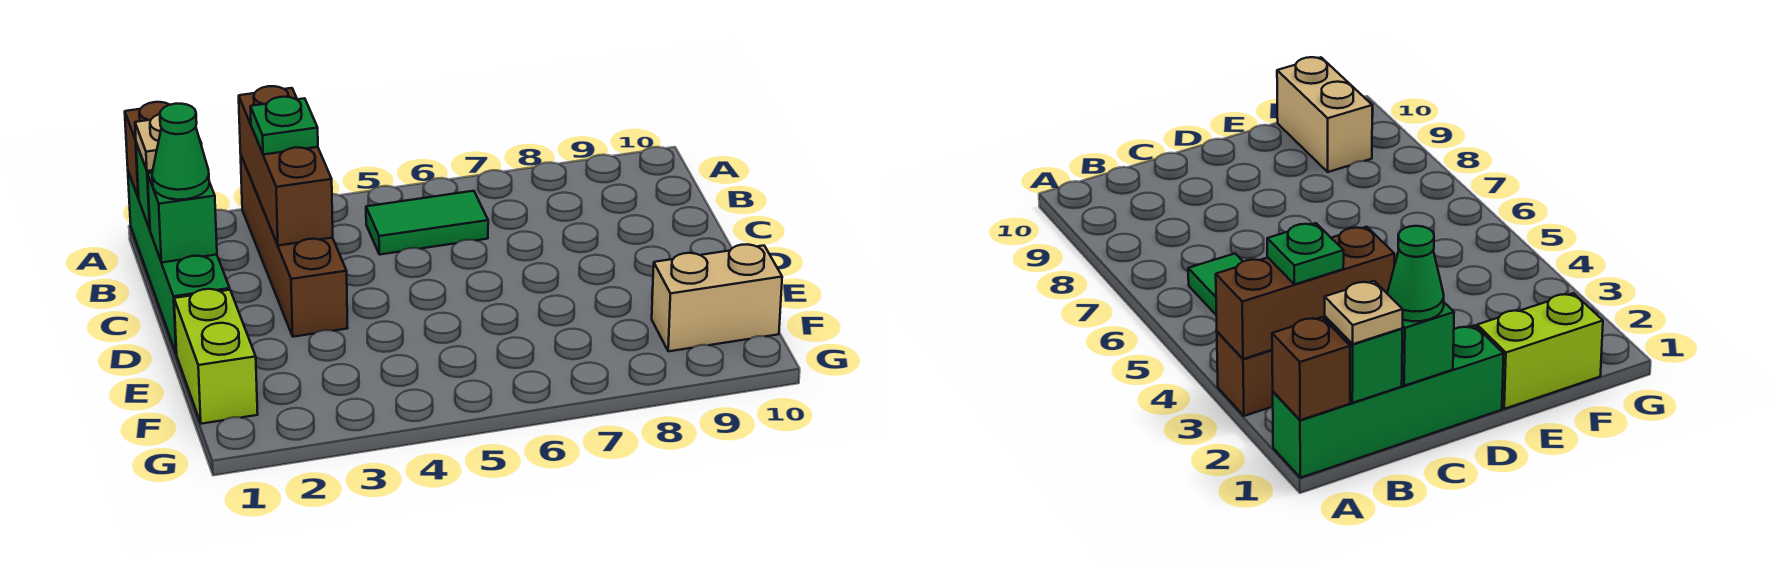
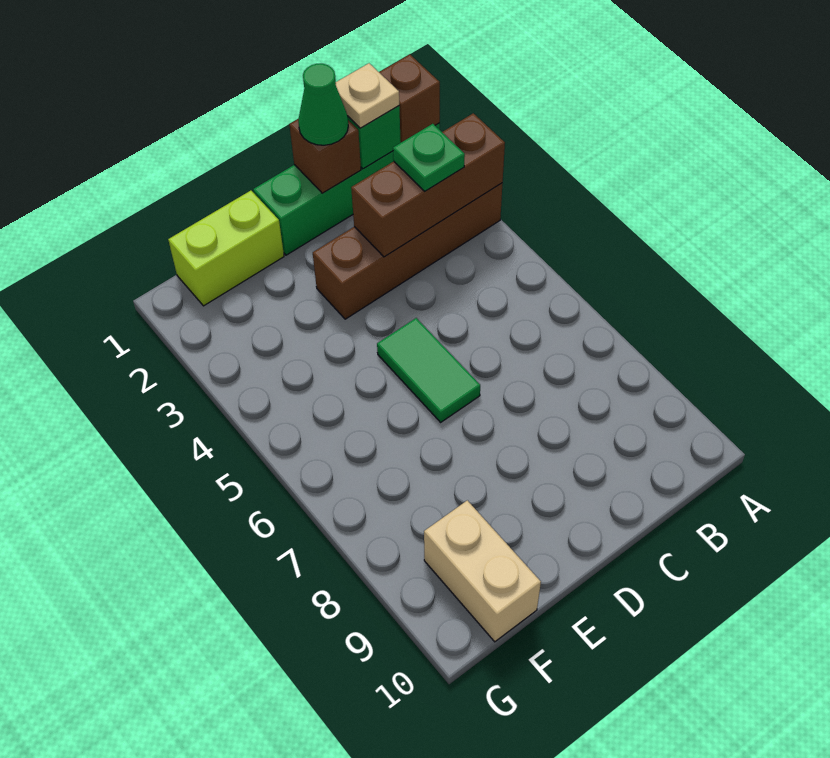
green 1x2 tile [366,191,488,255] -> green 1x2 tile moved to [377,318,480,422]
green 1x1 brick [148,173,217,263] -> brown 1x1 brick [289,119,361,193]

